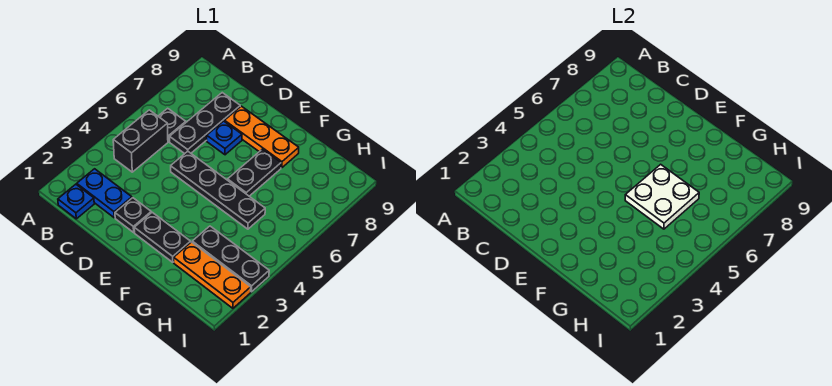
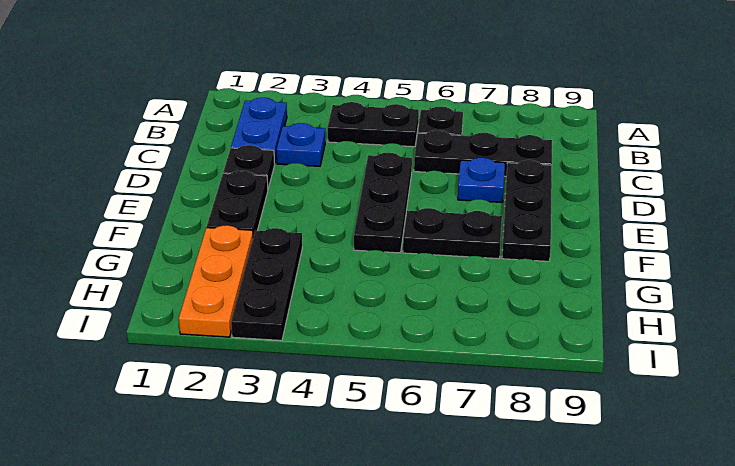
blue 1x1 plate [58,184,94,219] -> blue 1x1 plate moved to [277,123,325,166]
black 1x2 brick [113,110,168,172] -> black 1x2 plate [328,102,419,147]
black 1x4 plate [171,151,265,229] -> black 1x3 plate [354,153,412,253]
orange 1x3 plate [225,106,299,168] -> black 1x3 plate [502,160,552,261]
white 2x2 plate [625,164,699,229] -> none

